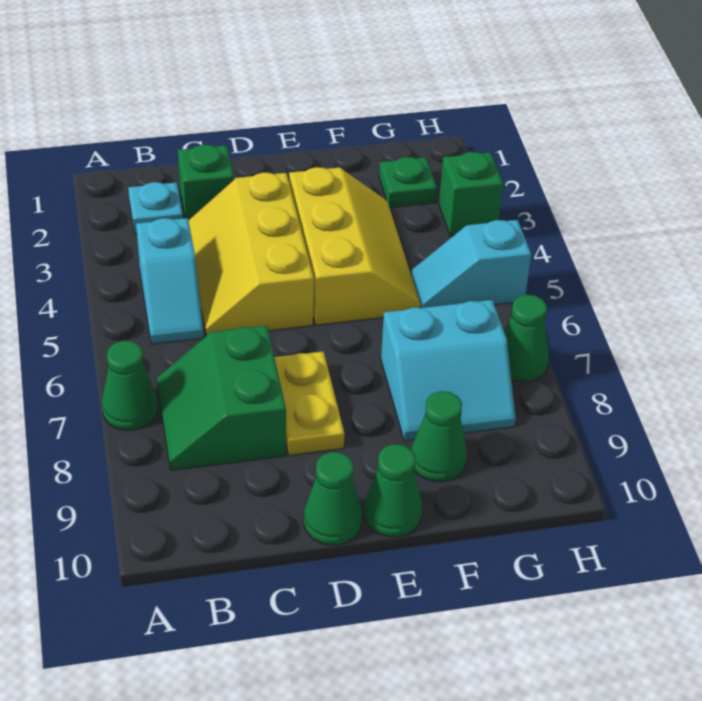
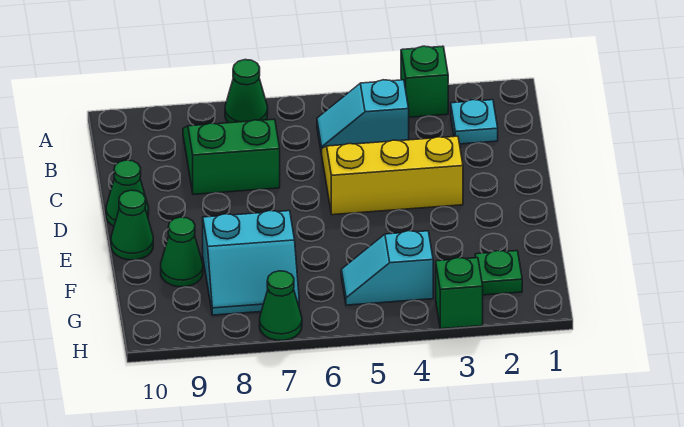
green 1x1 brick [178,145,234,220] -> green 1x1 brick moved to [401,46,448,117]
yellow 1x2 plate [274,352,345,455] -> none
yellow 2x3 slope [289,167,421,325] -> none
cyan 2x2 slope [381,300,516,441] -> cyan 2x2 slope turned to [203,211,299,315]
cyan 1x2 slope [411,220,531,308] -> cyan 1x2 slope turned to [341,231,433,305]

